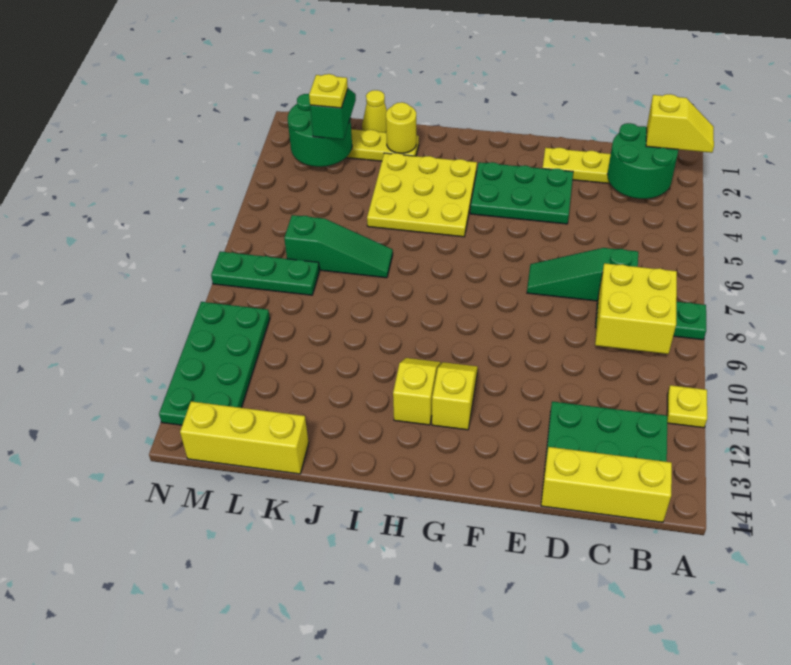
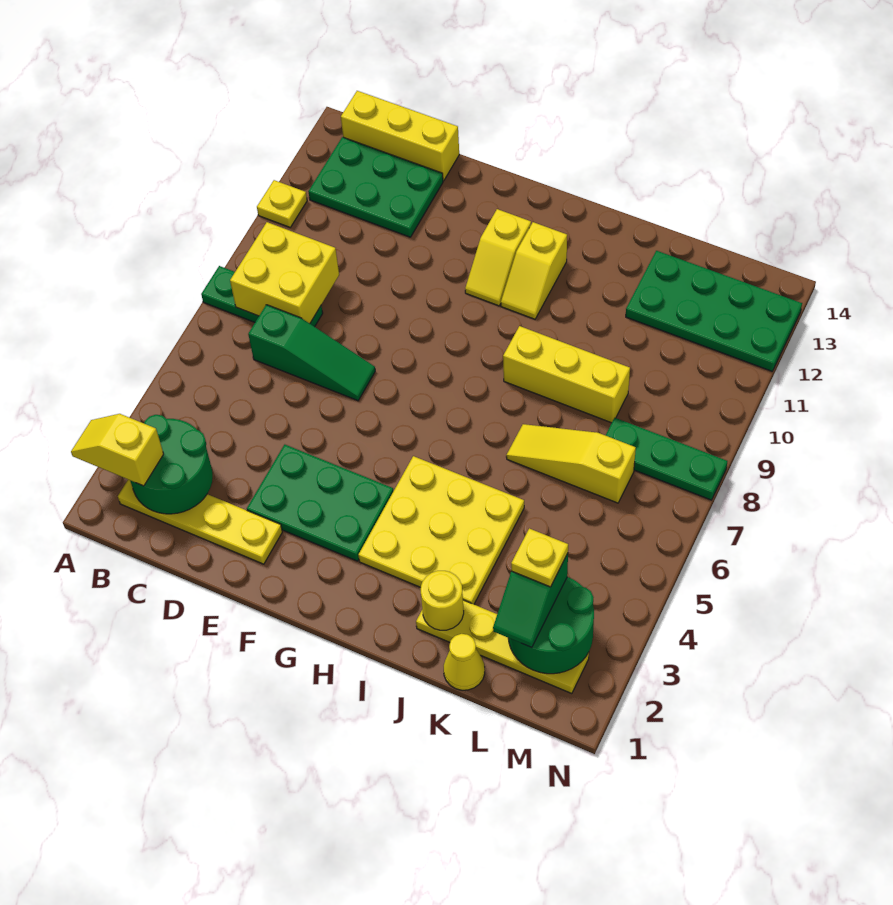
green 1x3 slope [284,215,393,278] -> yellow 1x3 slope [506,424,636,503]
yellow 1x3 brick [180,401,309,474] -> yellow 1x3 brick moved to [503,326,630,423]
green 2x4 plate [159,302,270,425] -> green 2x4 plate turned to [626,251,802,371]

